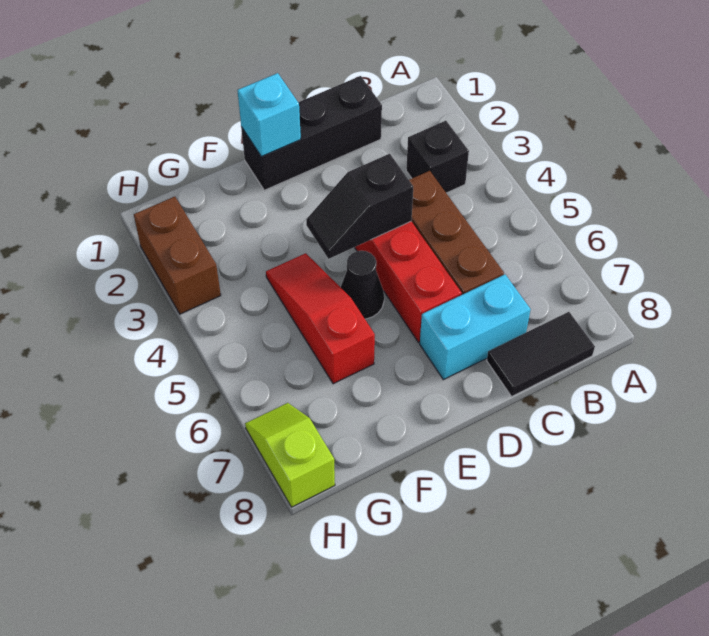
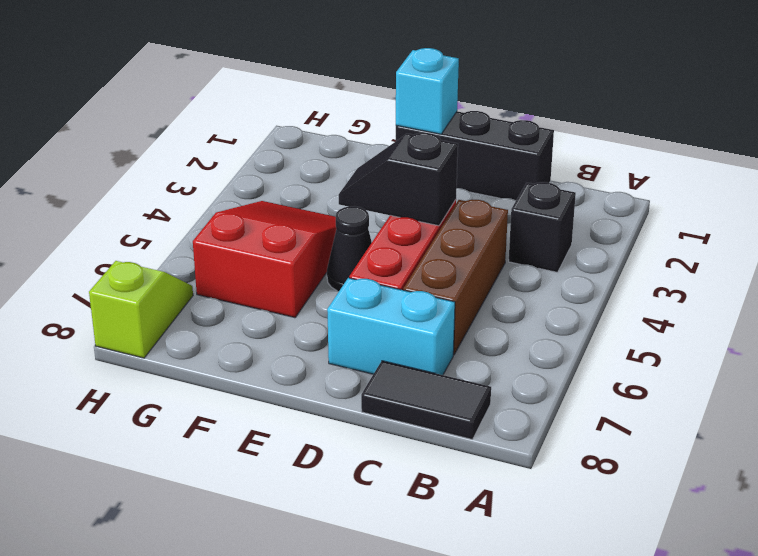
red 1x3 slope [266,253,375,384] -> red 2x3 slope [193,201,336,318]
brown 1x2 brick [134,197,221,314] -> none

